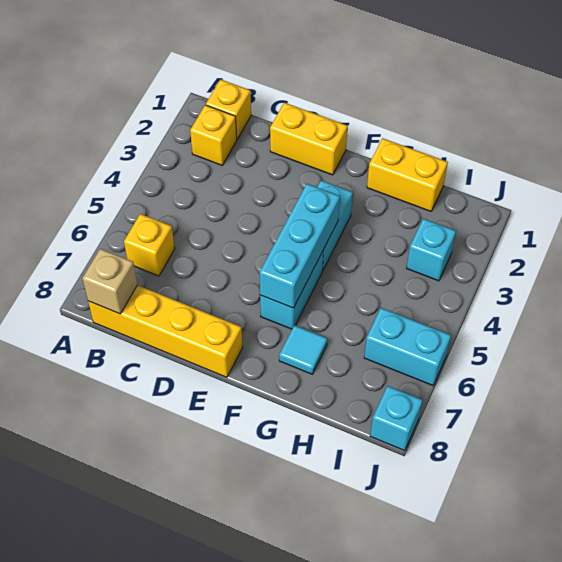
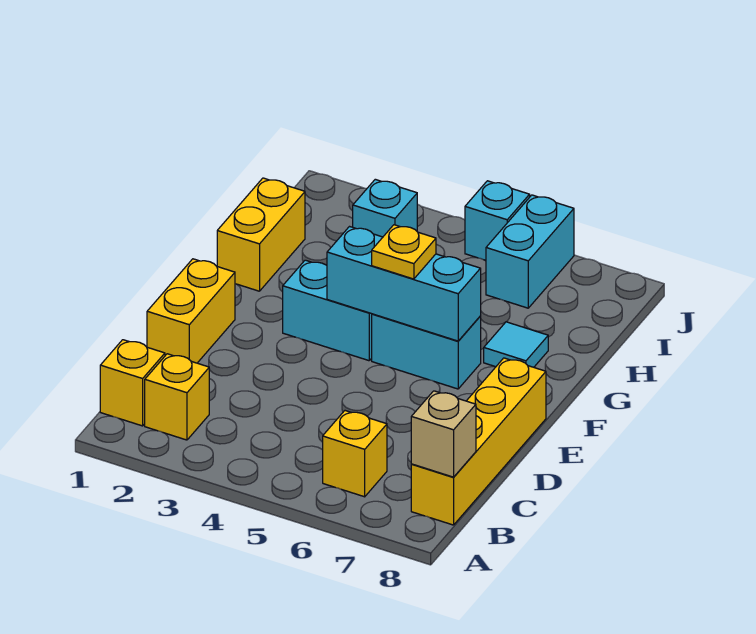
none -> yellow 1x1 plate [372,225,436,279]
cyan 1x1 brick [370,386,423,451] -> cyan 1x1 brick moved to [465,181,530,260]

